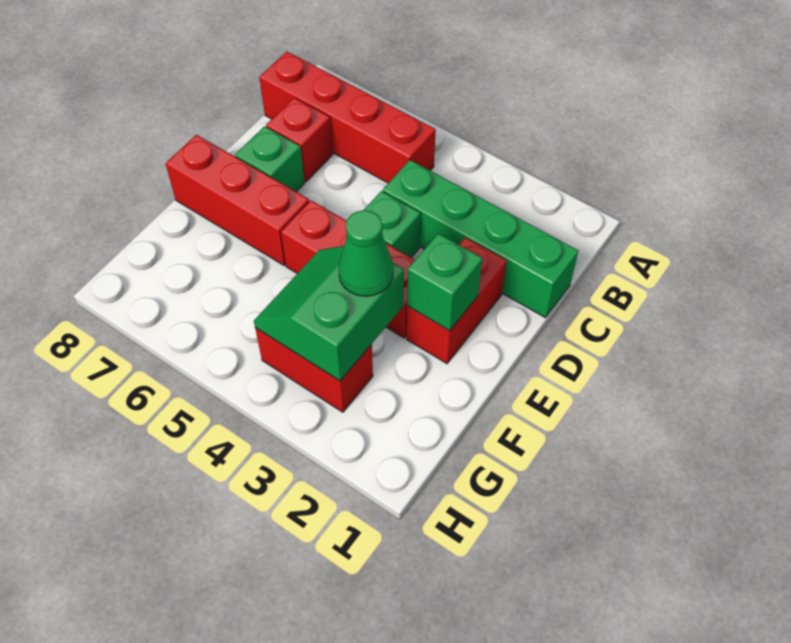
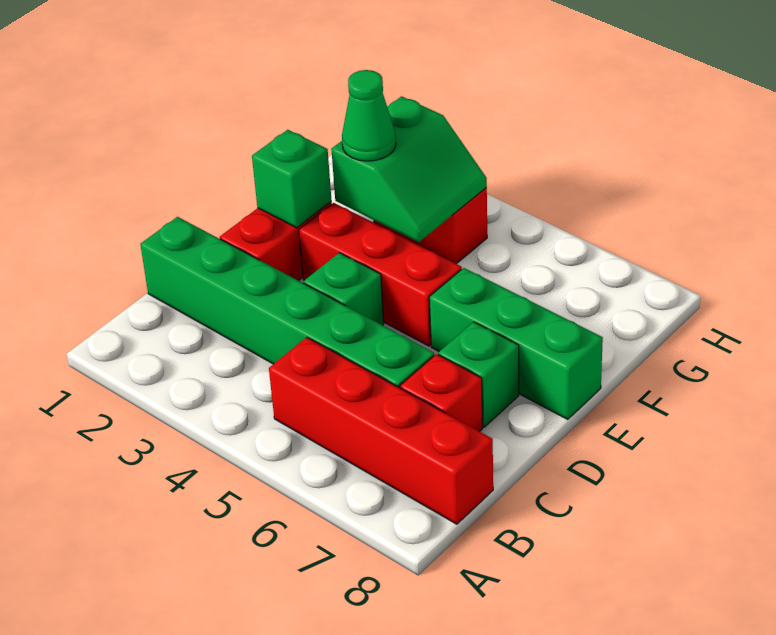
green 1x4 brick [383,160,578,318] -> green 1x6 brick [140,217,434,388]
red 1x3 brick [166,135,309,265] -> green 1x3 brick [429,268,603,419]

